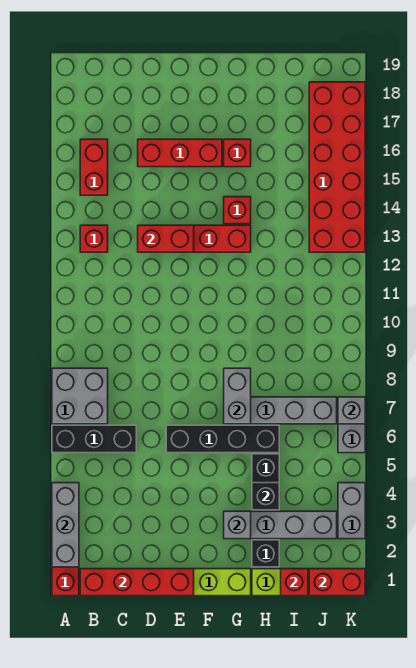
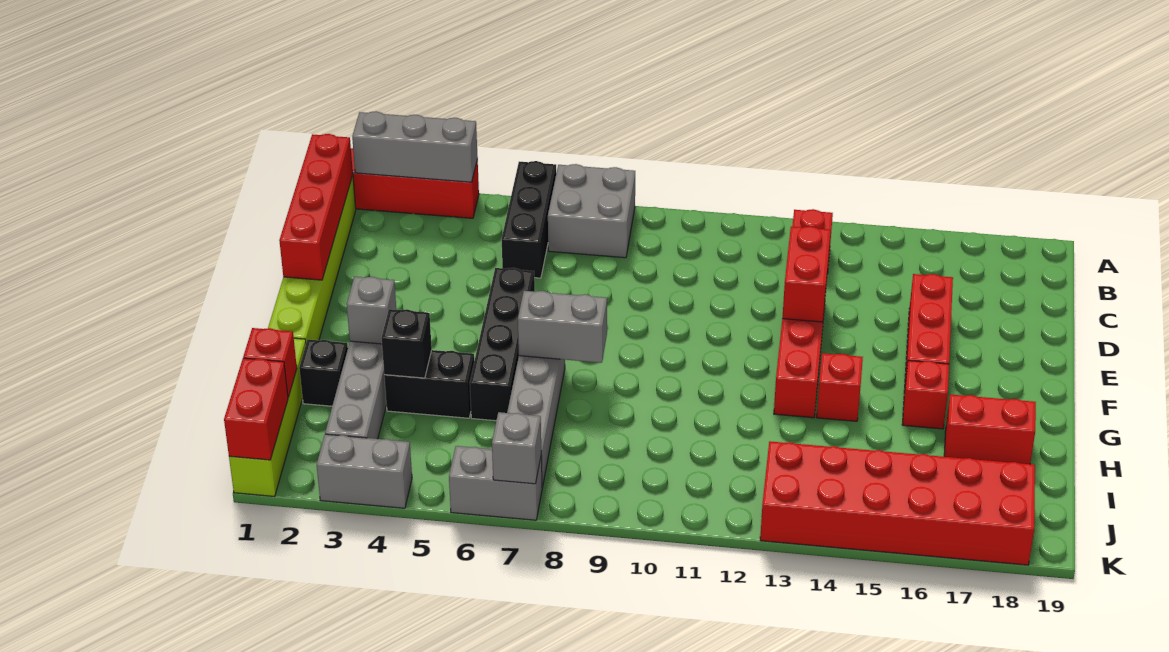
red 1x2 brick [80,139,108,195] -> red 1x2 brick moved to [944,394,1036,464]

